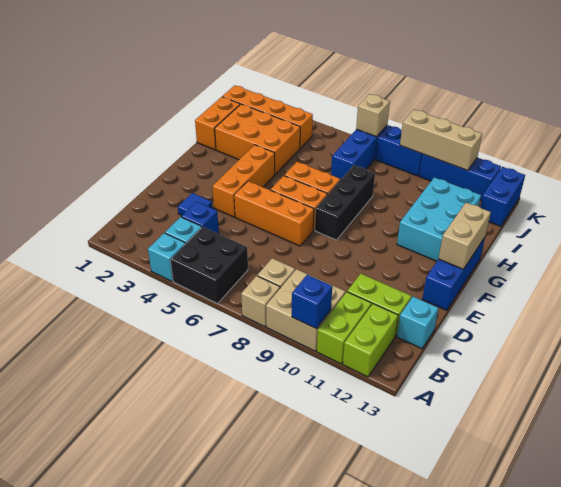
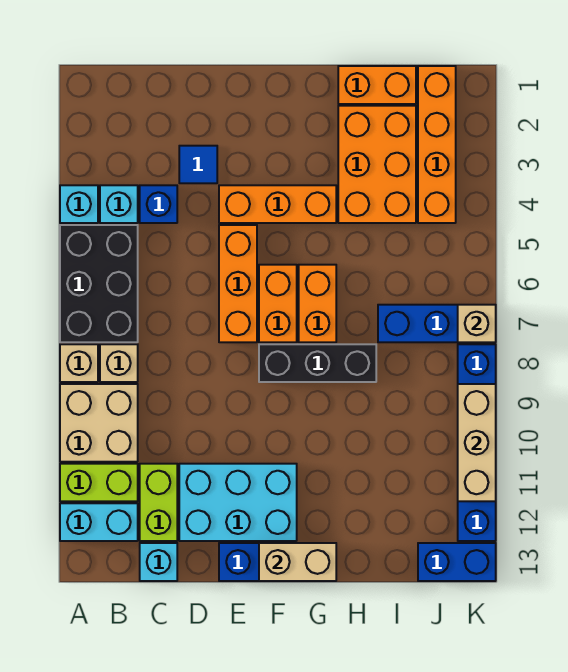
black 2x2 brick [171,227,248,304] -> black 2x3 brick [60,225,138,342]
blue 1x1 brick [292,275,332,329] -> none
lime 1x2 brick [343,304,398,377] -> cyan 1x2 brick [60,503,138,541]
cyan 2x3 brick [397,177,481,261] -> cyan 2x3 brick moved to [179,464,297,541]

